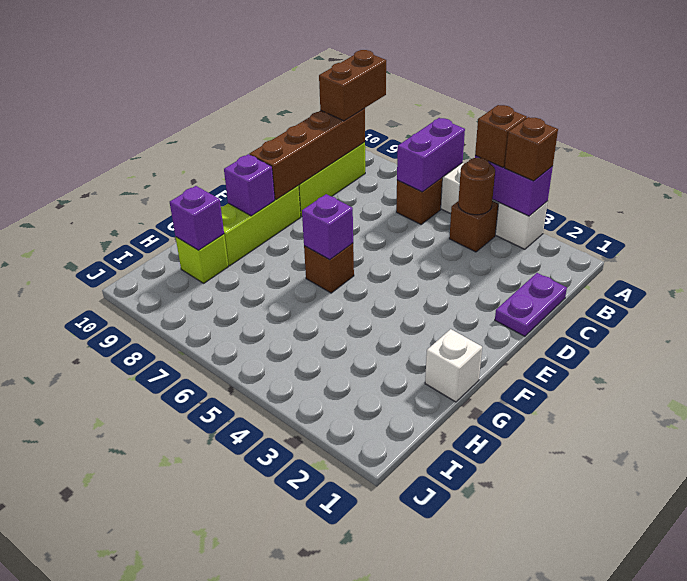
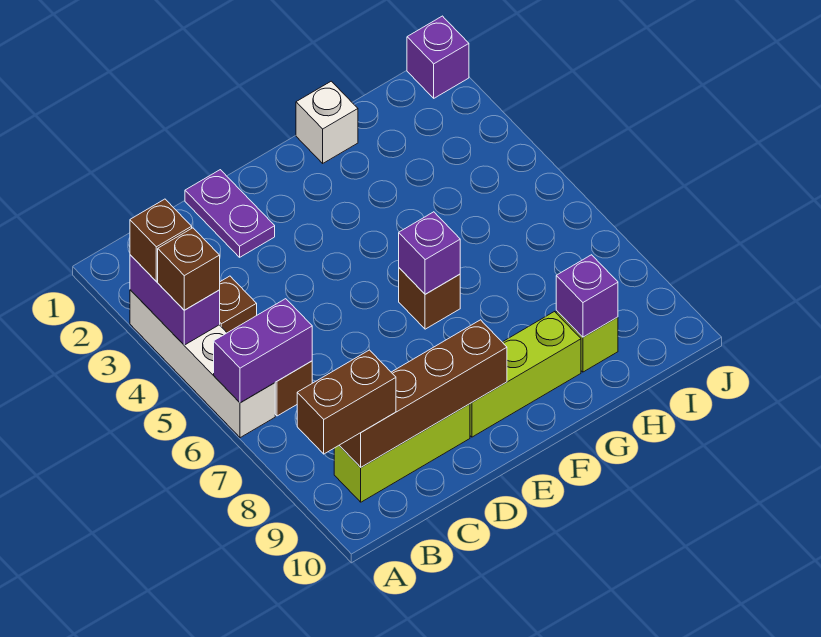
brown 1x1 round brick [458,158,495,215] -> none
purple 1x2 plate [495,273,567,336] -> purple 1x2 plate turned to [185,170,275,257]
purple 1x1 brick [224,154,275,216] -> purple 1x1 brick moved to [407,16,469,98]

